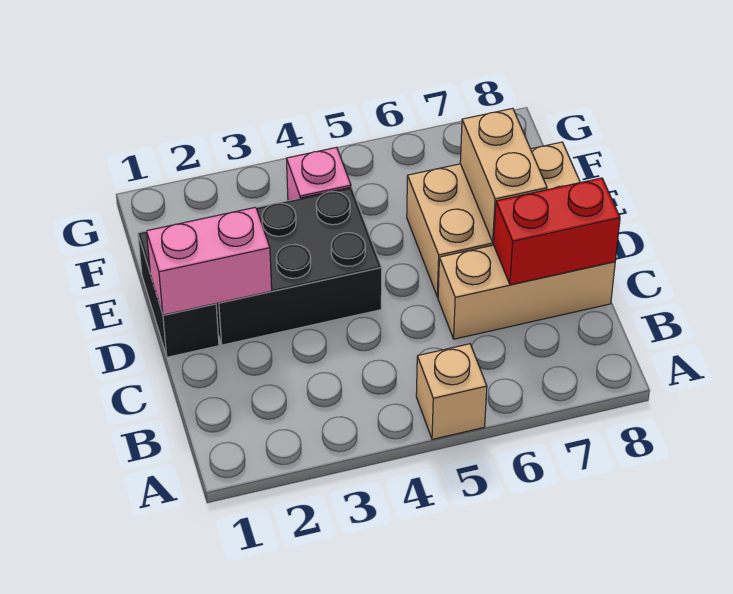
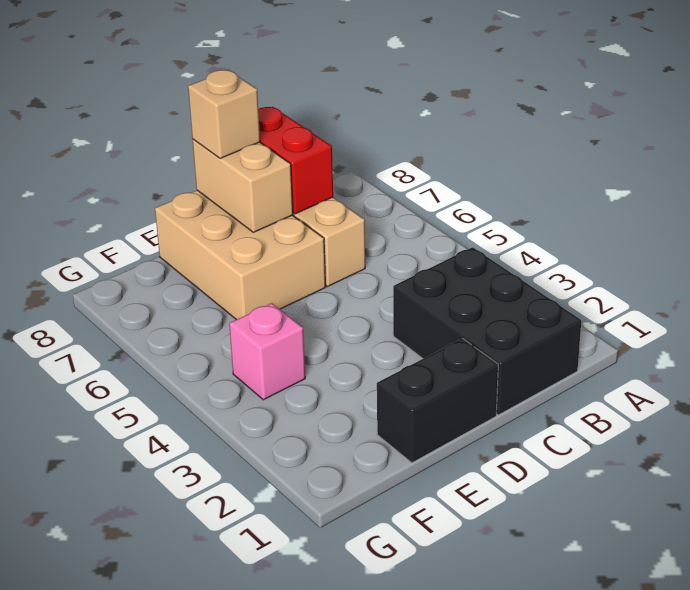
tan 1x1 brick [416,344,487,439] -> tan 1x1 brick moved to [188,70,260,158]
pink 1x2 brick [146,207,272,315] -> none
black 2x3 brick [216,187,382,345] -> black 2x3 brick moved to [393,247,581,415]
tan 1x2 brick [460,108,547,243] -> tan 1x2 brick turned to [193,139,293,232]

